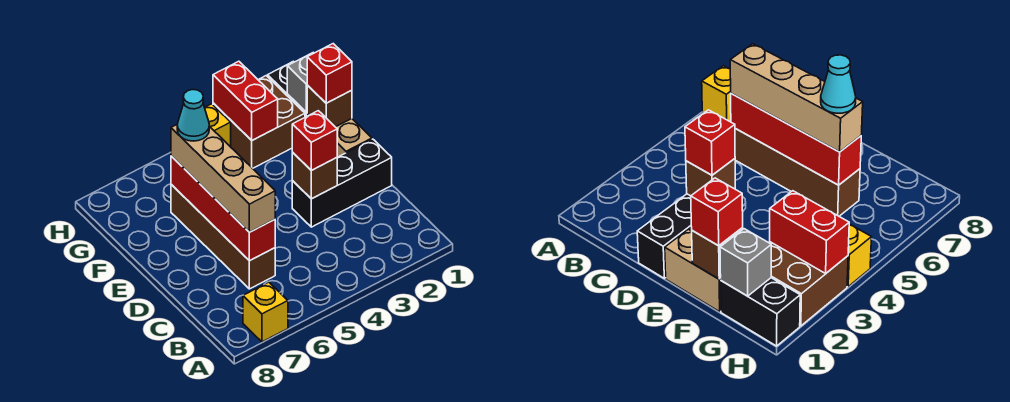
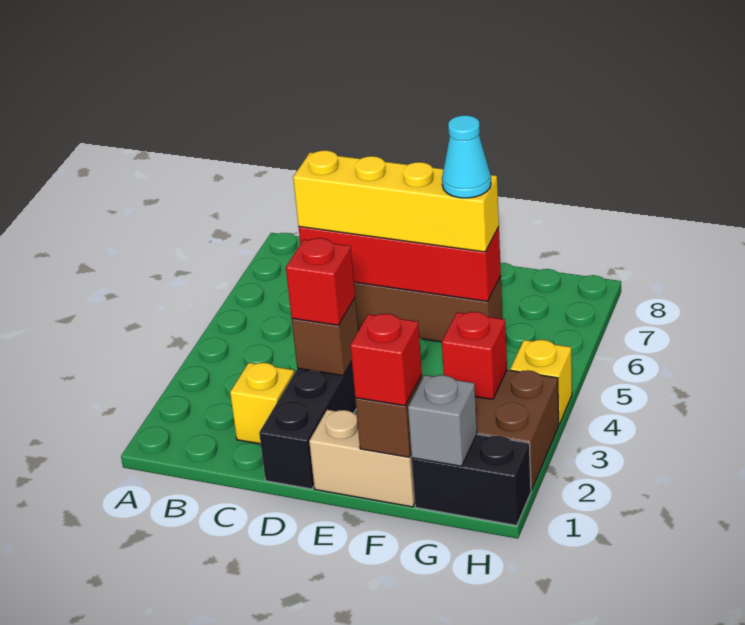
yellow 1x1 brick [243,282,288,342] -> yellow 1x1 brick moved to [230,363,294,444]
tan 1x4 brick [171,125,275,232] -> yellow 1x4 brick [293,150,499,252]
red 1x2 brick [213,61,278,140] -> red 1x1 brick [442,312,507,399]

